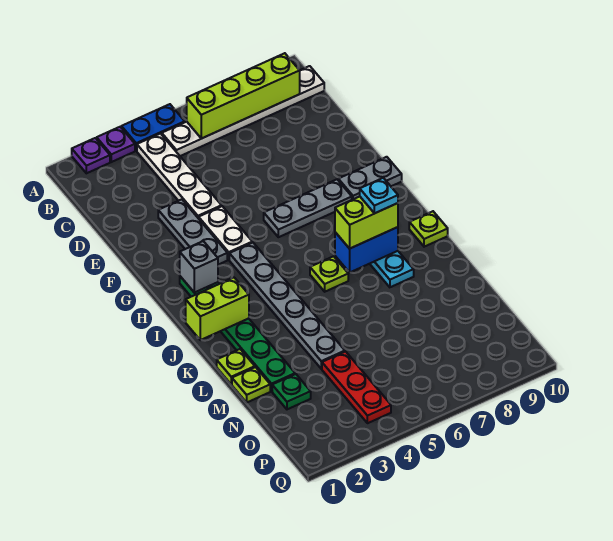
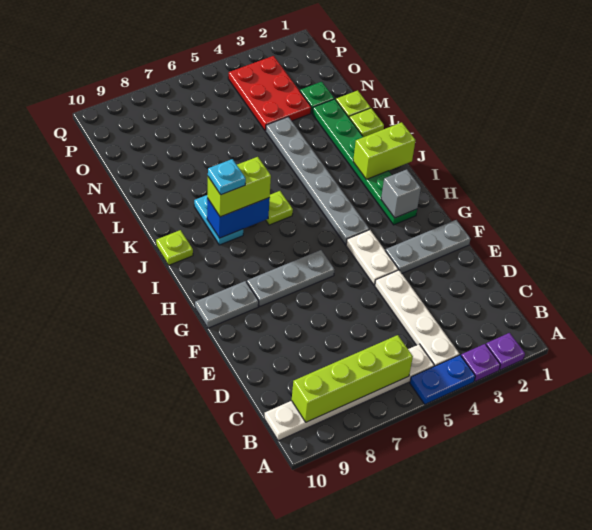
grey 1x3 plate [158,199,227,265] -> grey 1x3 plate turned to [385,220,470,273]
red 1x3 plate [322,352,391,423] -> red 2x3 plate [228,56,311,131]

